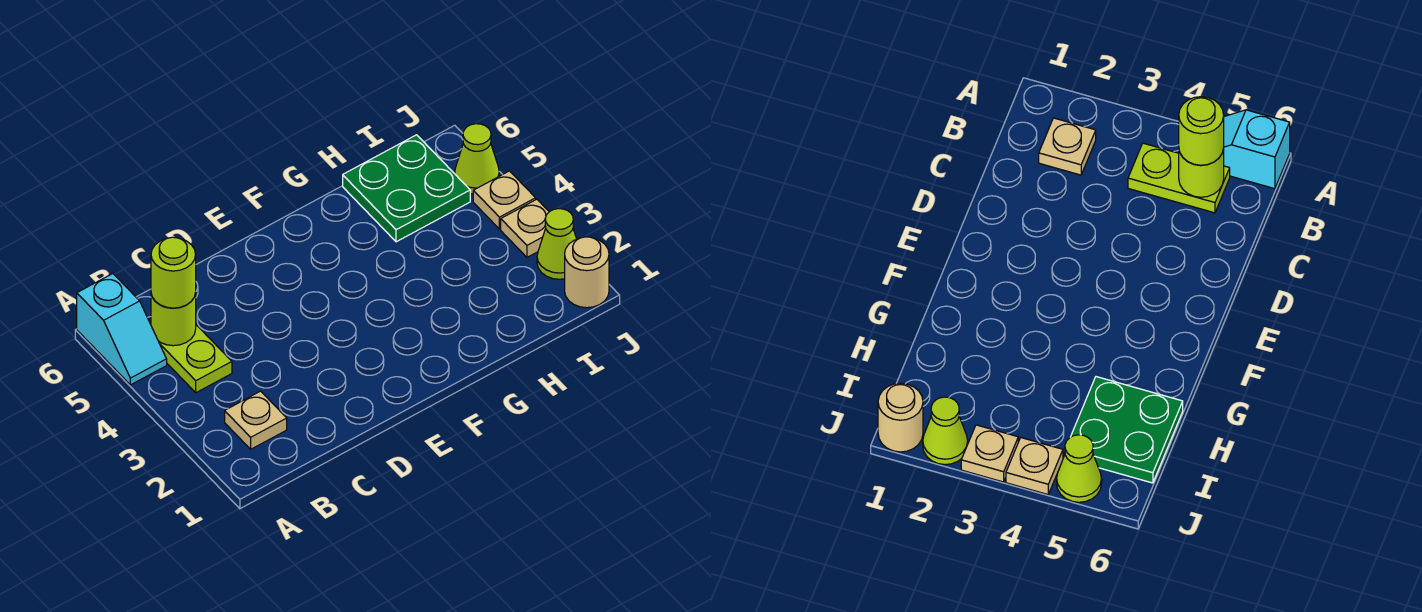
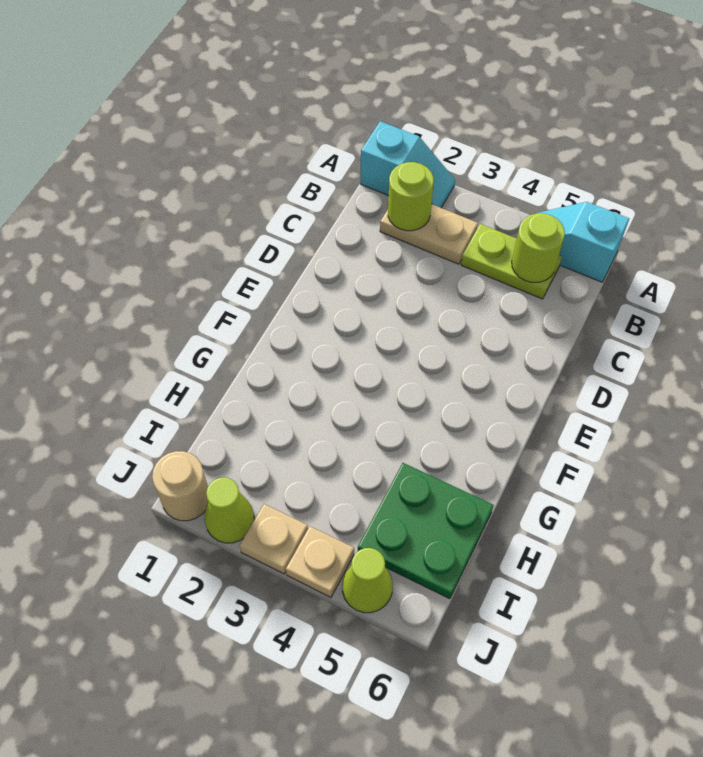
none -> cyan 1x2 slope [360,121,455,208]
tan 1x1 plate [225,391,287,449] -> tan 1x2 plate [380,204,478,264]
lime 1x1 round brick [151,237,196,308] -> lime 1x1 round brick moved to [388,162,434,231]

